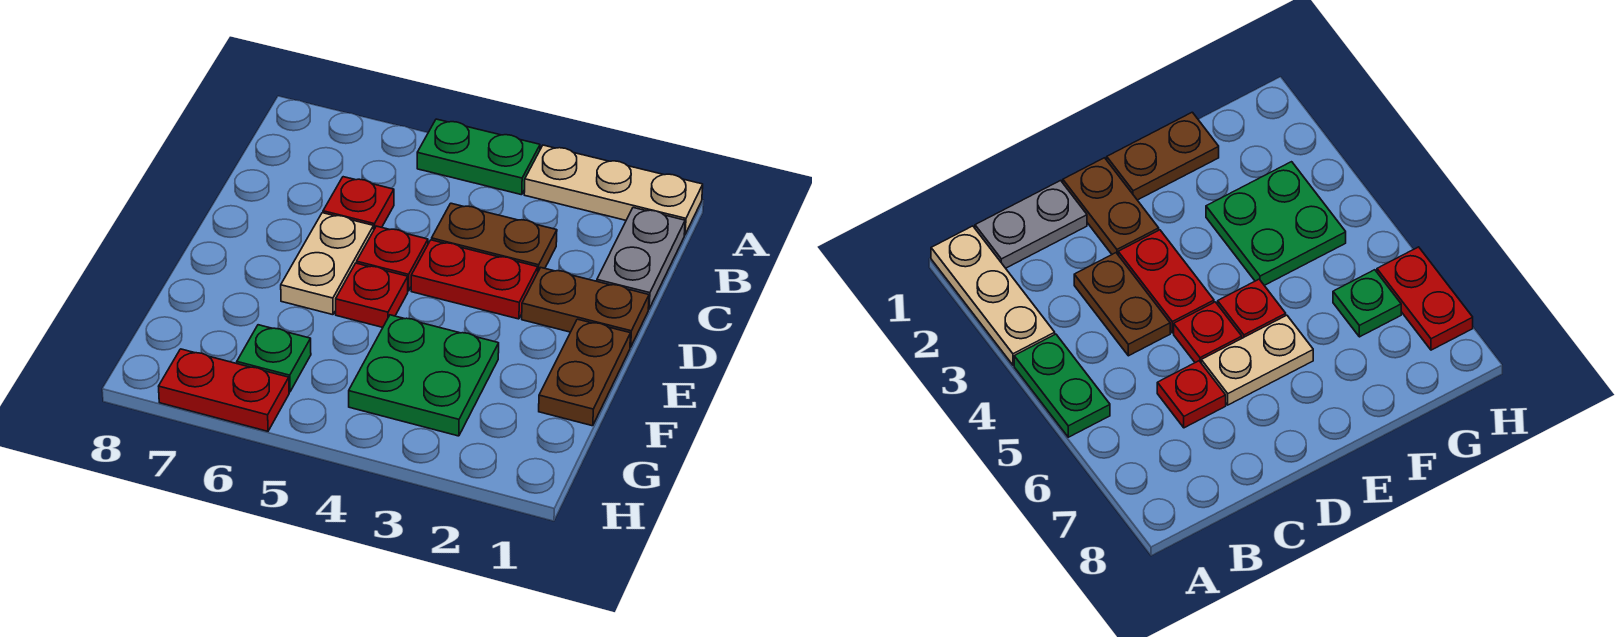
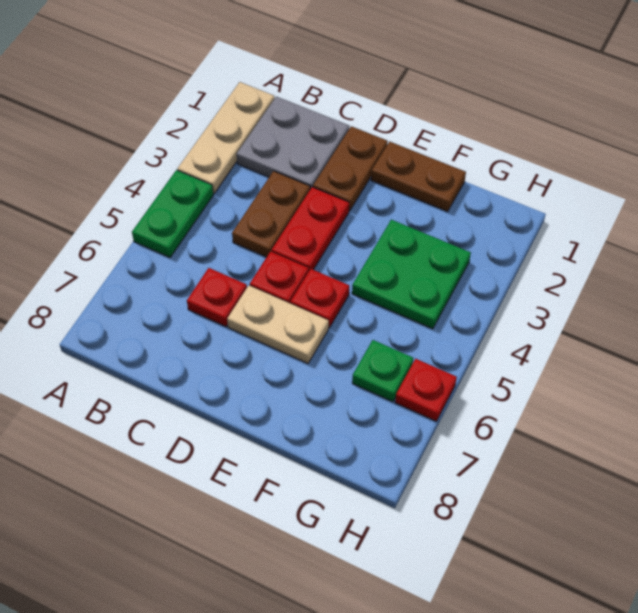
grey 1x2 plate [597,208,685,309] -> grey 2x2 plate [236,97,349,189]
red 1x2 plate [159,349,289,431] -> red 1x1 plate [395,359,457,421]

